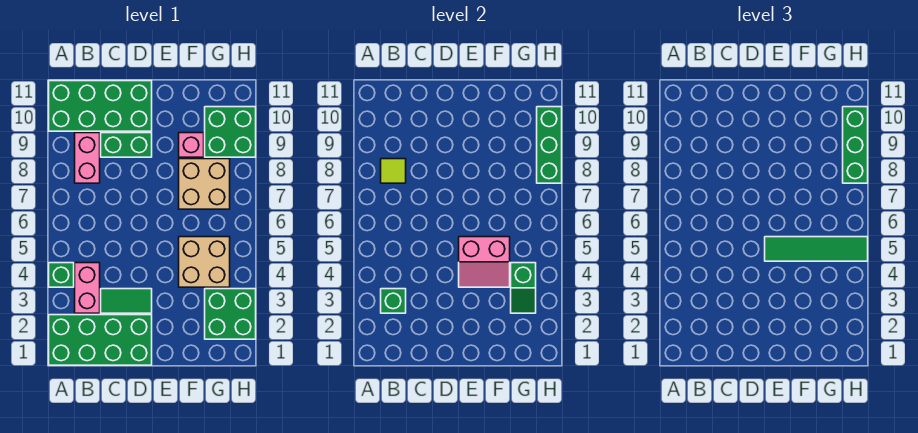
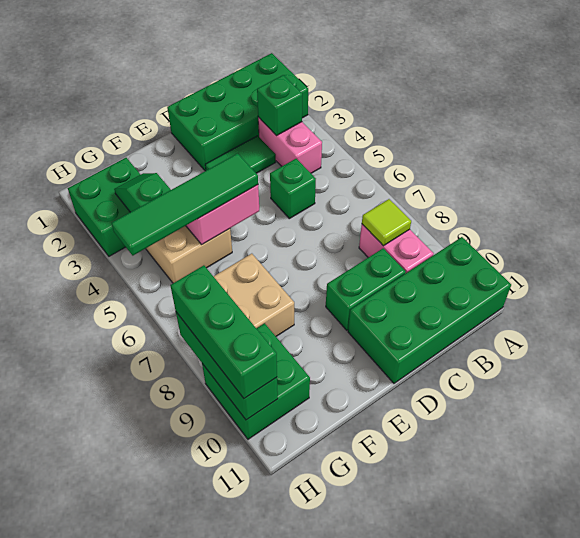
green 1x1 brick [49,263,74,287] -> green 1x1 brick moved to [270,159,316,219]
pink 1x1 brick [179,133,204,157] -> none

